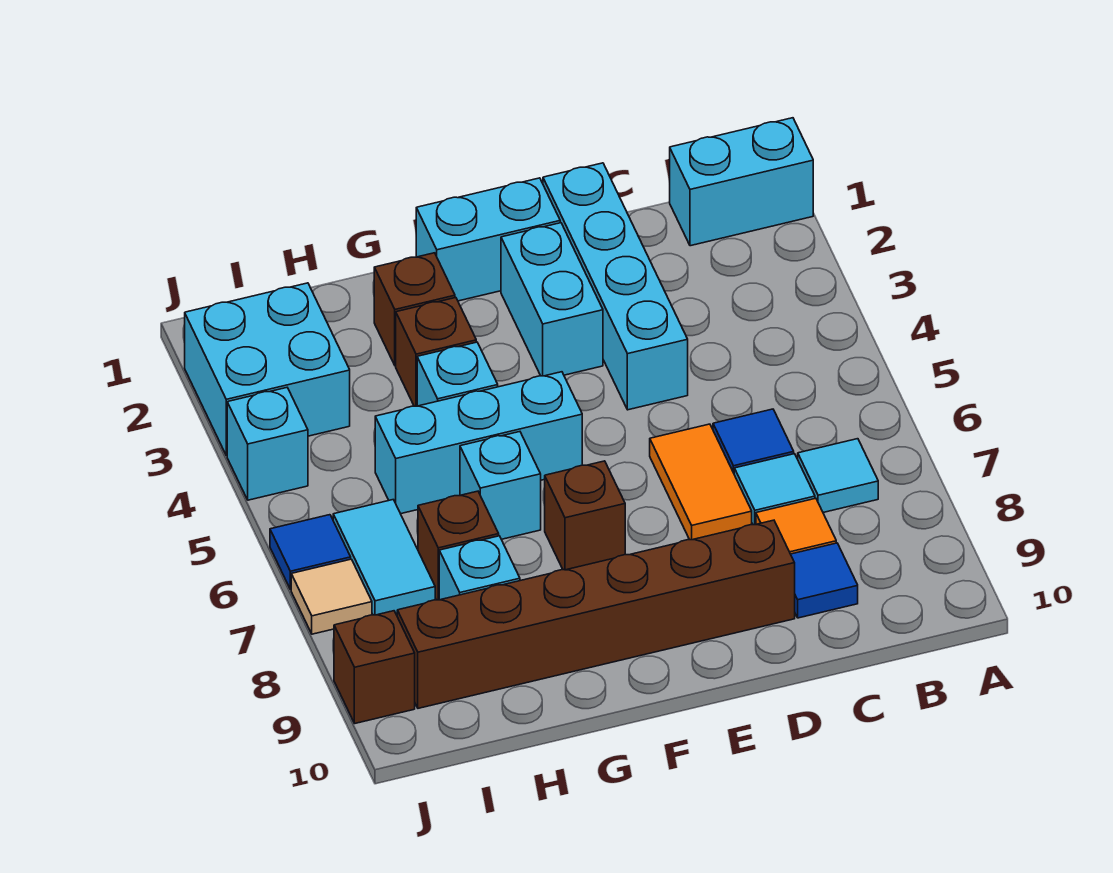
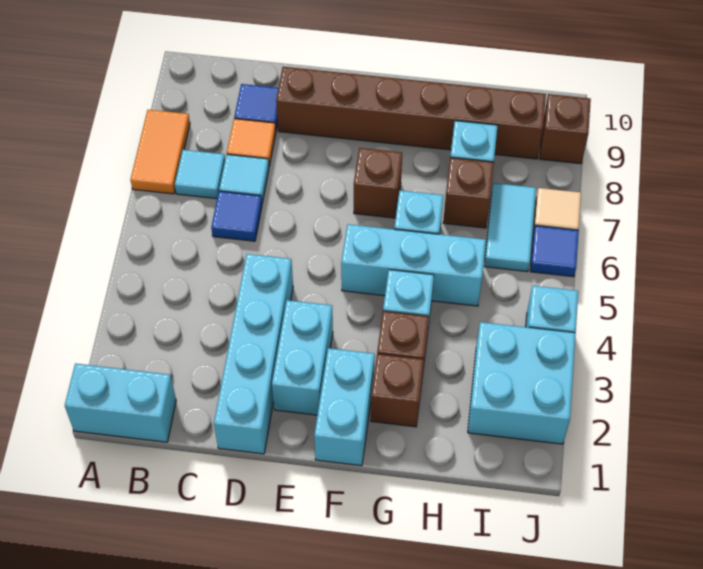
orange 1x2 tile [650,424,752,540] -> orange 1x2 tile moved to [130,110,190,194]
cyan 1x2 brick [416,178,560,301] -> cyan 1x2 brick turned to [314,348,375,466]

